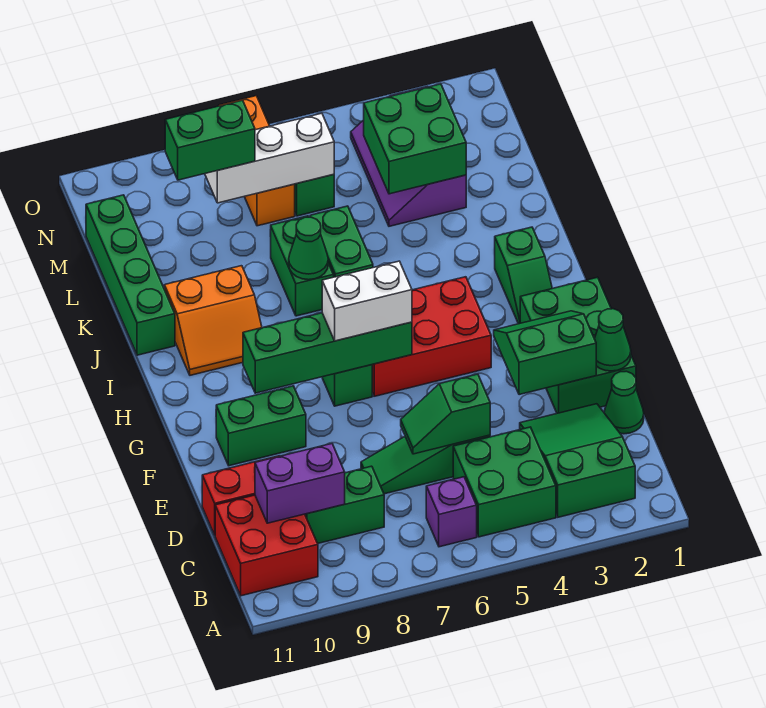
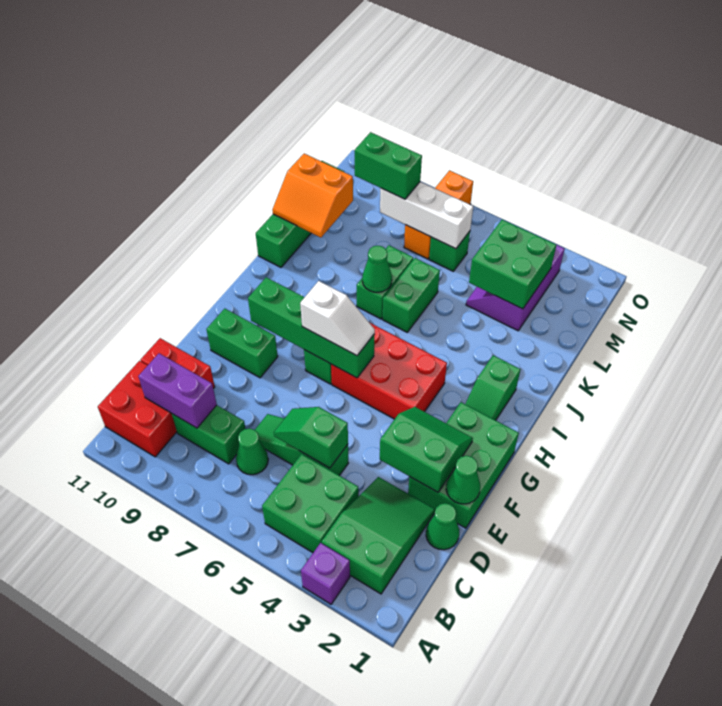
purple 1x1 brick [426,477,477,547] -> purple 1x1 brick moved to [301,543,350,604]
none -> green 1x1 cone [236,428,268,475]
white 1x2 brick [322,261,412,341] -> white 1x2 slope [300,281,375,356]
orange 2x2 slope [164,266,262,375] -> orange 2x2 slope moved to [273,154,353,238]

